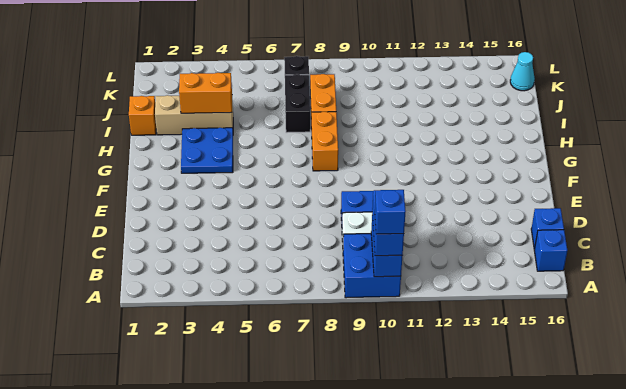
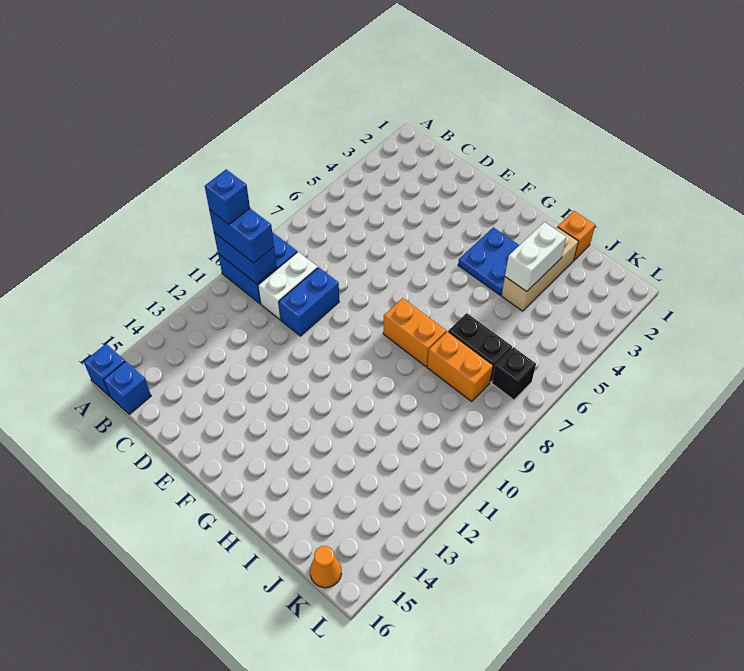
blue 1x1 brick [531,208,564,249] -> blue 1x1 brick moved to [84,344,125,396]
orange 1x2 brick [179,73,232,113] -> white 1x2 brick [505,222,566,291]
cyan 1x1 cone [510,52,535,91] -> orange 1x1 cone [310,546,342,588]

